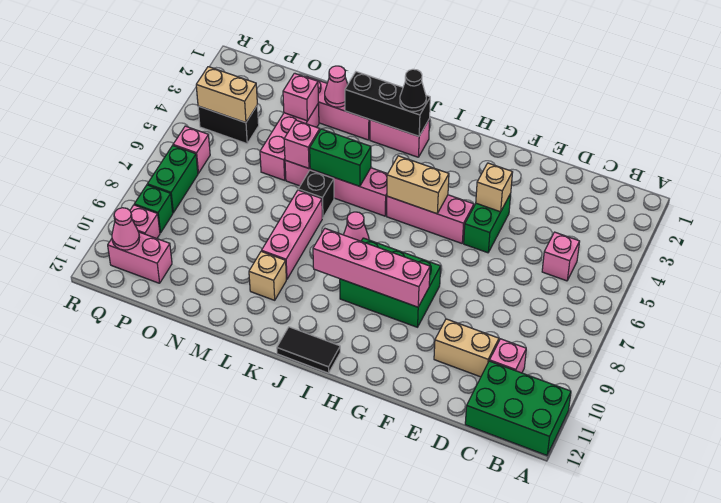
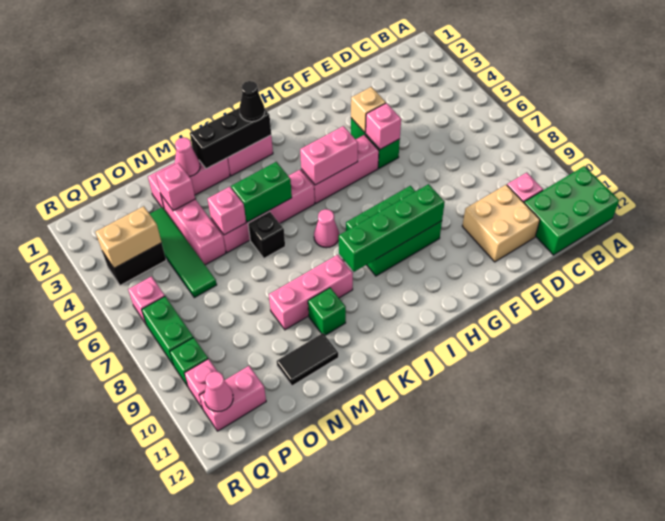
pink 1x1 brick [542,232,580,281] -> pink 1x1 brick moved to [366,103,401,149]
tan 1x2 brick [434,319,499,377] -> tan 2x2 brick [462,185,540,262]
pink 1x4 brick [313,229,430,307] -> green 1x4 brick [339,184,445,272]
tan 1x2 brick [387,156,449,214] -> pink 1x2 brick [300,126,358,185]
black 1x2 tile [277,327,340,373] -> black 1x2 tile moved to [277,333,338,386]
pink 1x3 brick [262,190,322,279] -> pink 1x3 brick turned to [269,255,353,330]
tan 1x1 brick [249,251,286,300] -> green 1x1 brick [308,288,346,335]
none -> green 1x4 tile [150,207,217,298]

